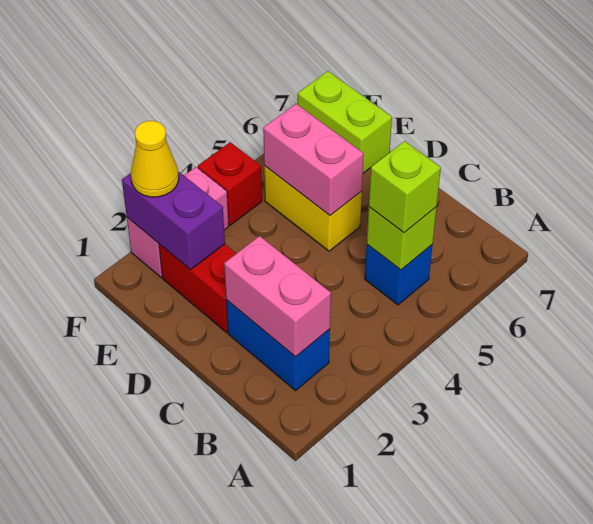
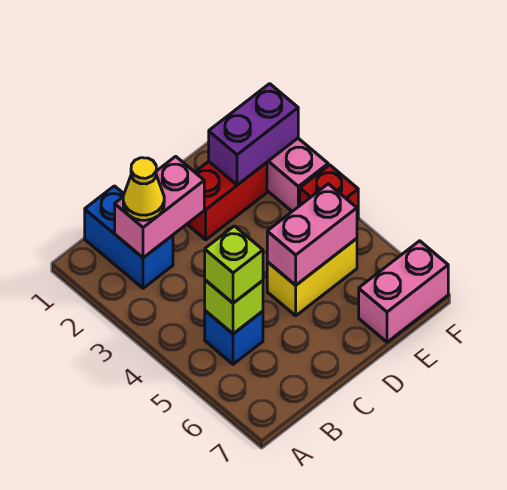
blue 1x2 brick [226,300,330,391] -> blue 1x2 brick turned to [85,186,173,288]
lime 1x2 brick [298,71,392,173] -> pink 1x2 brick [359,241,448,342]
yellow 1x1 cone [131,121,179,197] -> yellow 1x1 cone moved to [123,158,164,220]

